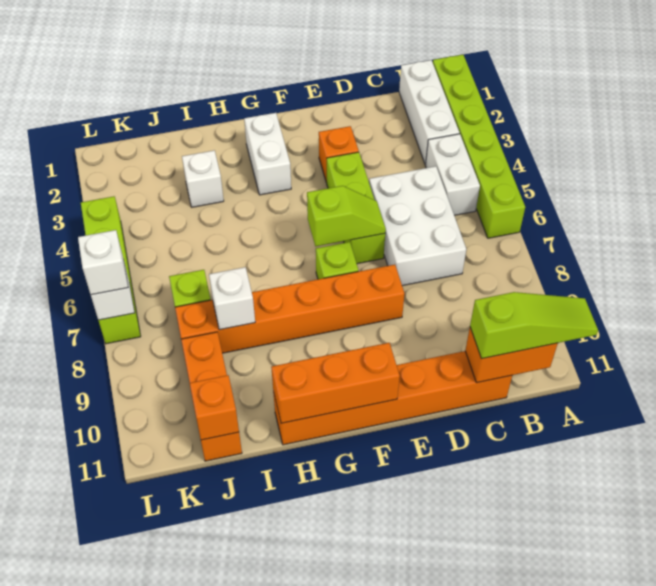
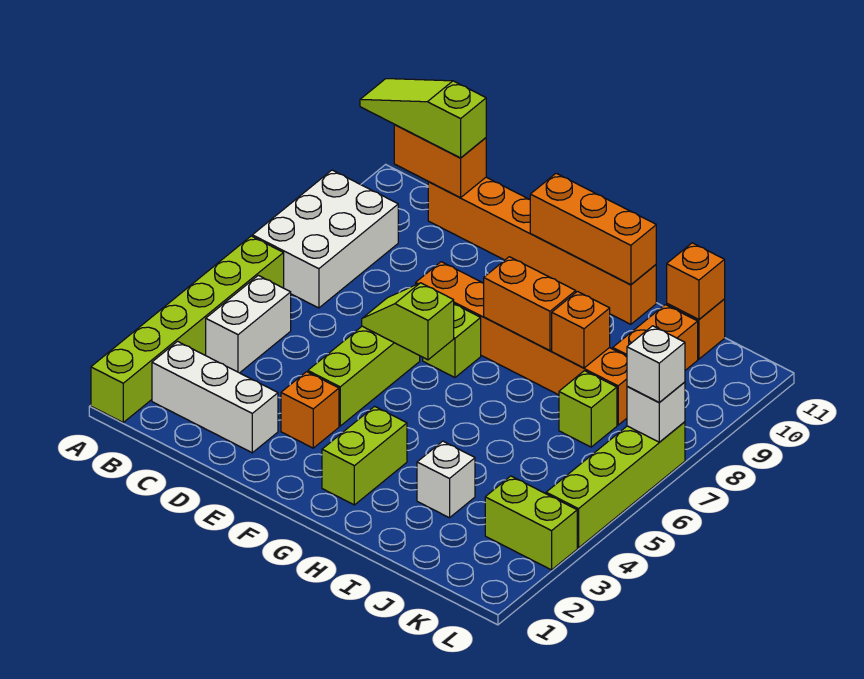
white 1x3 brick [399,60,459,165] -> white 1x3 brick turned to [152,341,278,453]
white 2x3 brick [369,166,466,286] -> white 2x3 brick moved to [252,170,398,308]
white 1x2 brick [244,113,291,195] -> lime 1x2 brick [322,406,407,505]
none -> orange 1x2 brick [484,257,576,351]
white 1x1 brick [209,267,255,330] -> orange 1x1 brick [552,292,610,368]
none -> lime 1x2 brick [485,476,577,570]

